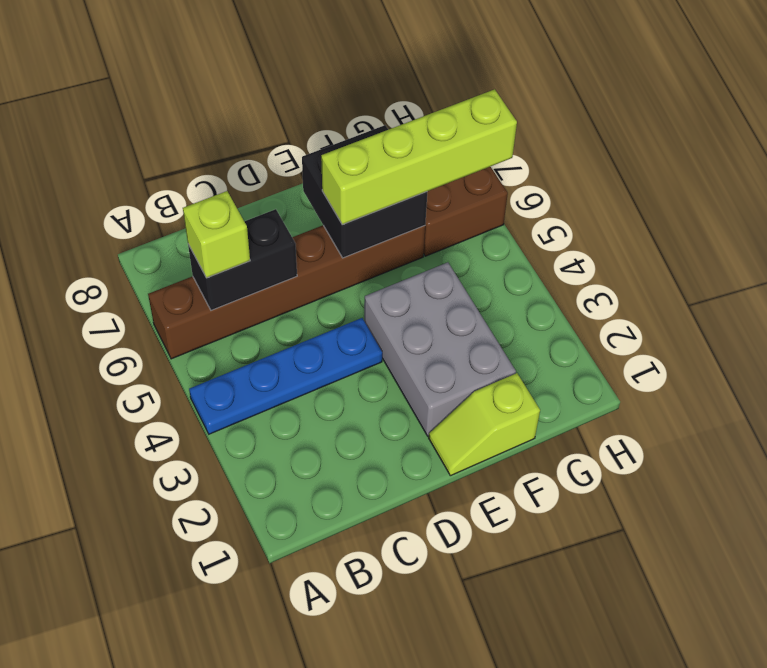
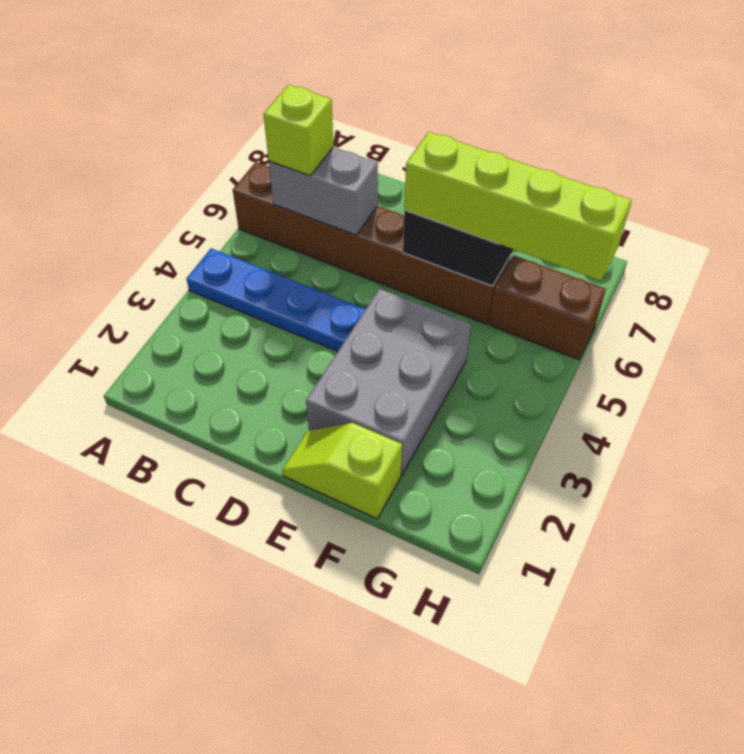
black 1x2 brick [188,209,297,311] -> grey 1x2 brick [269,147,378,235]

